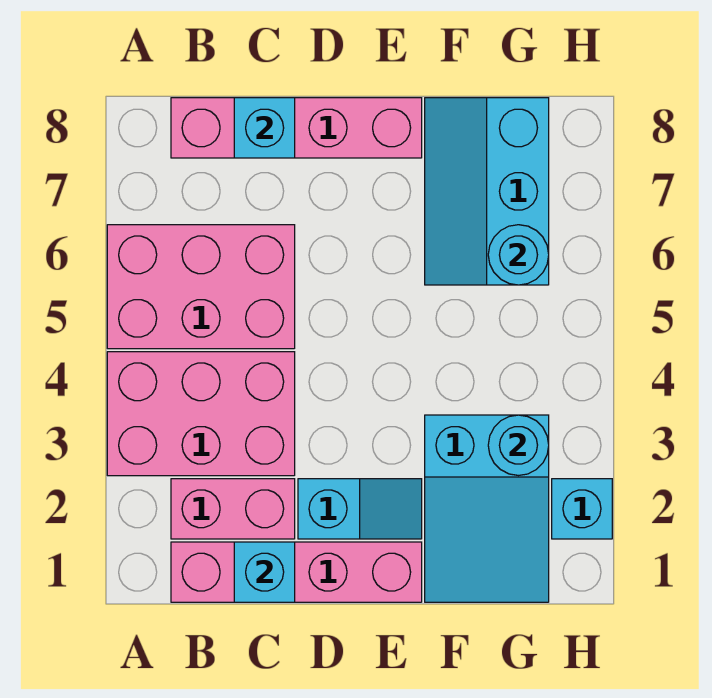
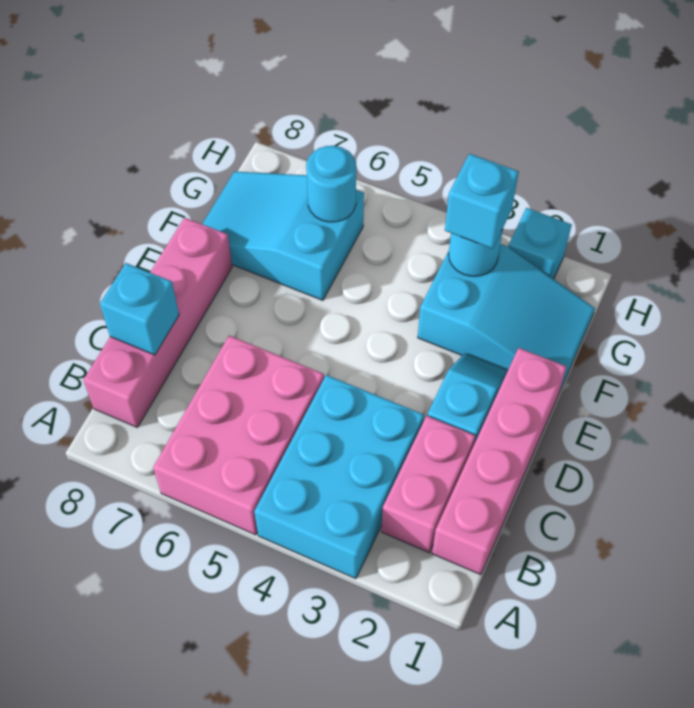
pink 2x3 brick [107,352,295,476] -> cyan 2x3 brick [254,375,424,579]
cyan 1x1 brick [234,542,295,602] -> cyan 1x1 brick moved to [445,154,519,249]
cyan 2x3 slope [425,98,549,285] -> cyan 2x3 slope turned to [202,171,364,300]

